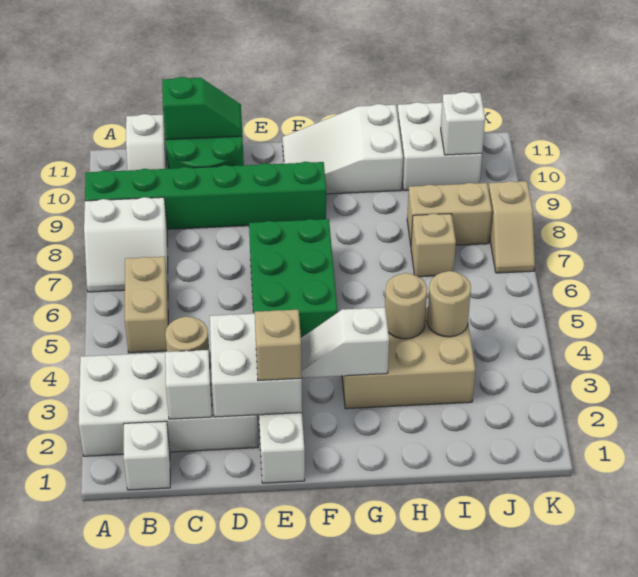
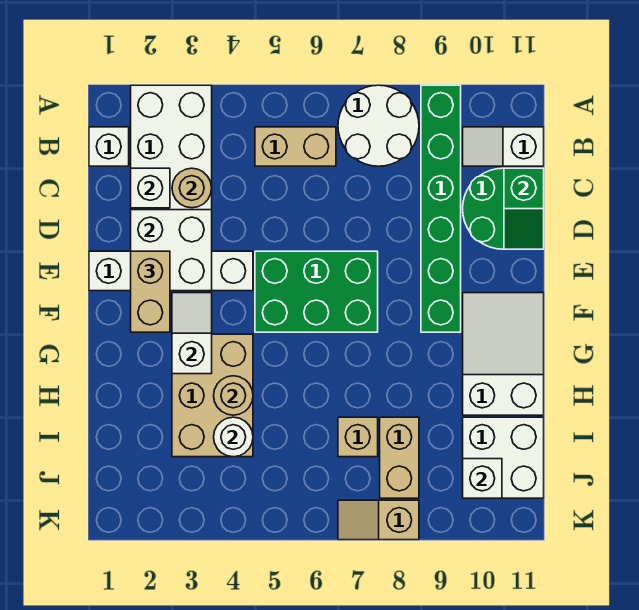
white 2x2 slope [84,197,168,292] -> white 2x2 round brick [338,85,419,166]
tan 1x1 brick [255,310,302,380] -> tan 1x2 brick [131,251,170,332]
tan 1x1 round brick [427,271,471,337] -> white 1x1 round brick [214,417,253,457]

